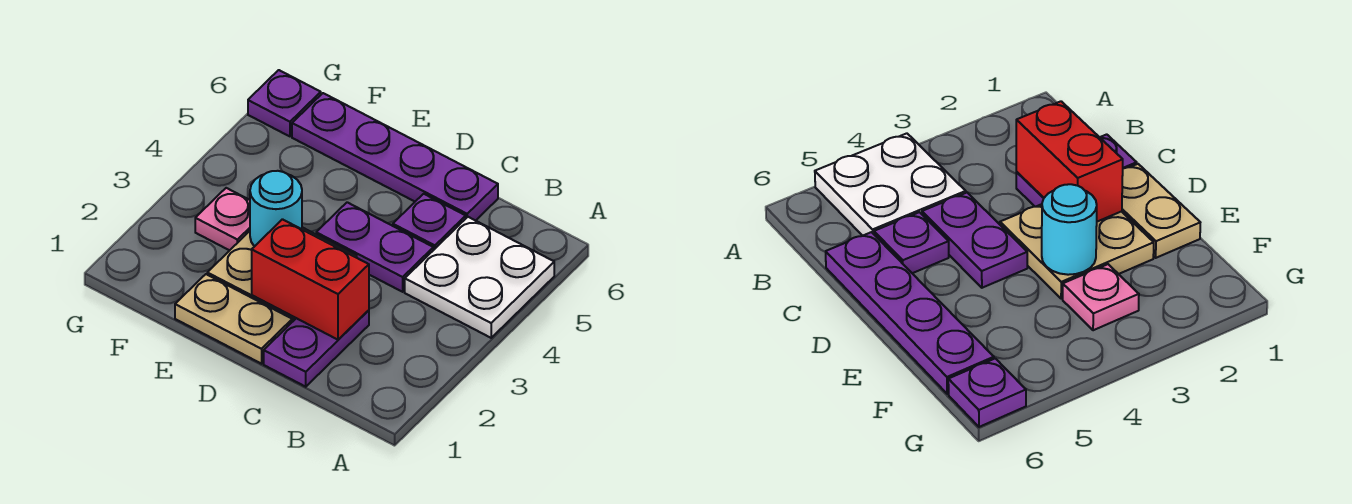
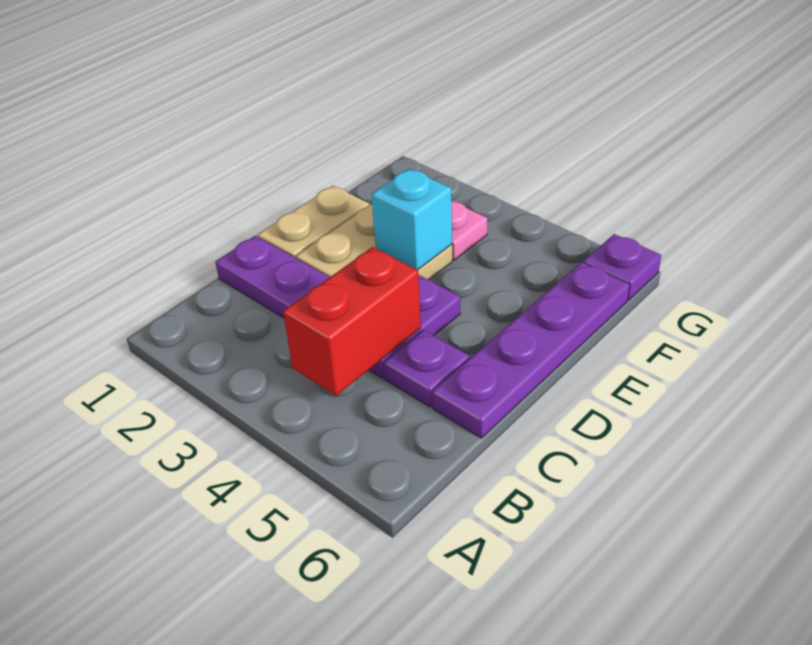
white 2x2 plate [405,217,554,338] -> none
red 1x2 brick [252,219,369,340] -> red 1x2 brick moved to [283,247,421,396]
cyan 1x1 round brick [250,171,302,247] -> cyan 1x1 brick [372,169,452,270]

